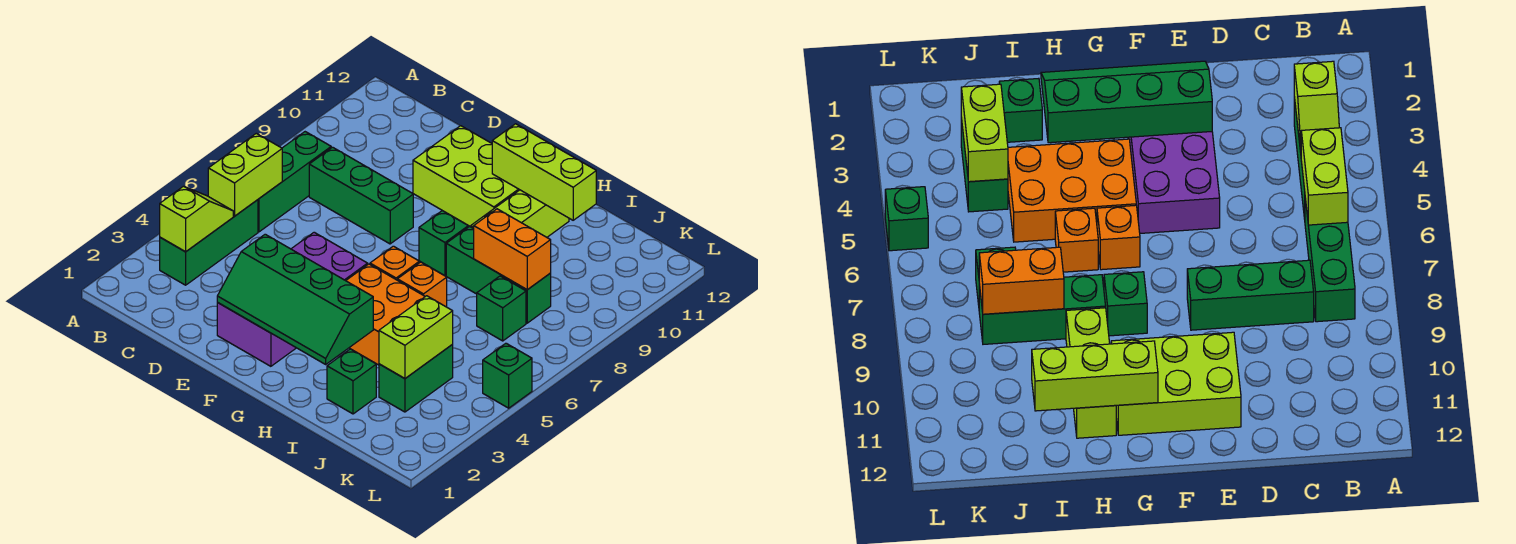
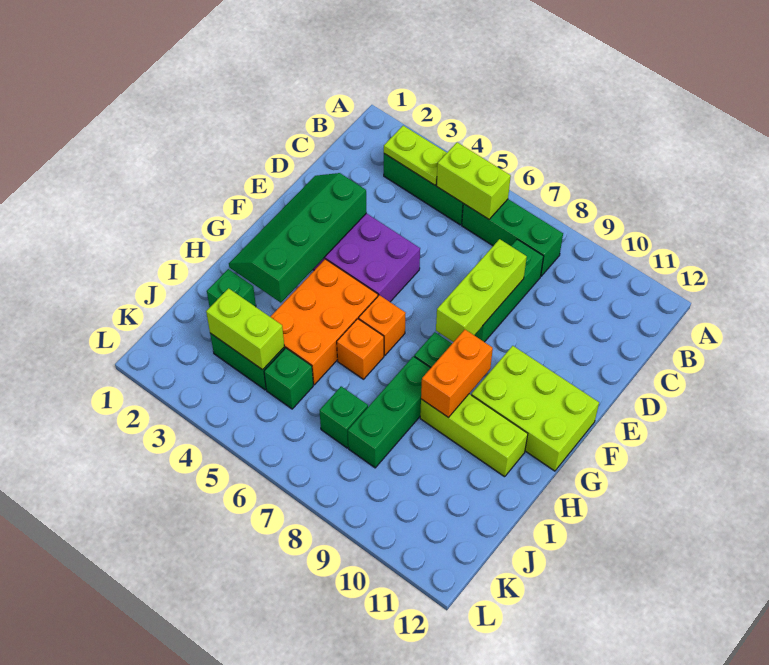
lime 1x2 slope [160,186,233,252] -> lime 1x2 plate [384,126,447,185]
lime 2x3 brick [413,126,519,227] -> lime 2x3 brick turned to [471,346,599,471]
lime 1x3 brick [492,124,596,220] -> lime 1x3 brick moved to [436,239,527,342]
orange 1x2 brick [474,209,551,290] -> orange 1x2 brick moved to [421,330,493,418]
green 1x1 brick [483,343,532,408] -> green 1x1 brick moved to [264,348,313,409]

